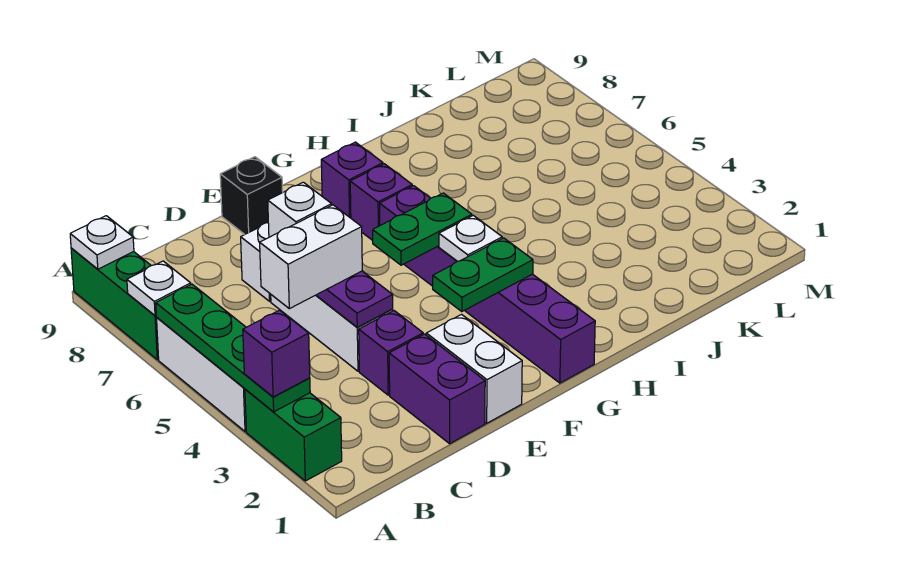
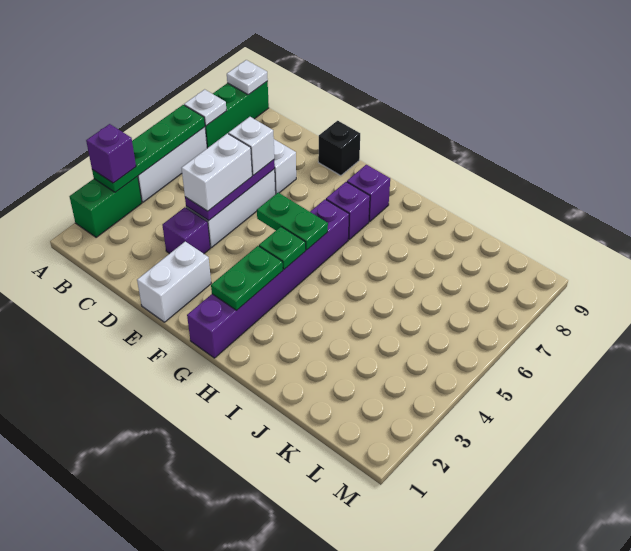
white 1x2 brick [260,205,362,309] -> white 1x2 brick turned to [182,133,252,211]
purple 1x2 brick [389,334,485,444] -> none
green 1x2 plate [433,238,533,312] -> green 1x2 plate turned to [211,246,283,310]
white 1x1 plate [439,215,502,261] -> green 1x1 plate [259,227,306,269]

